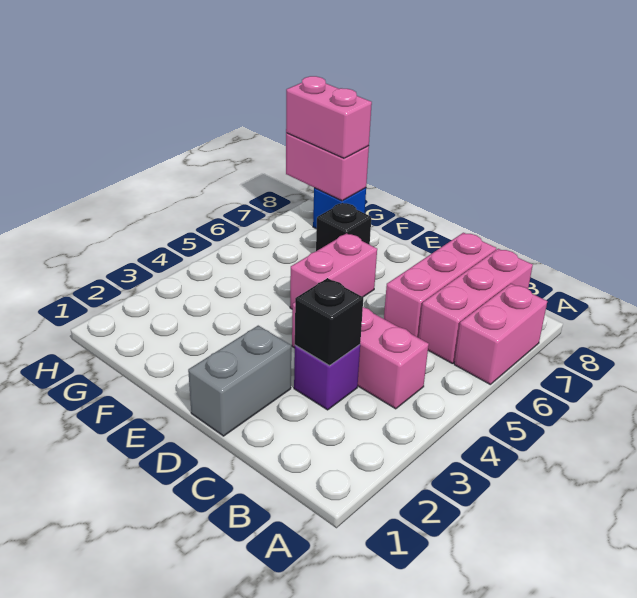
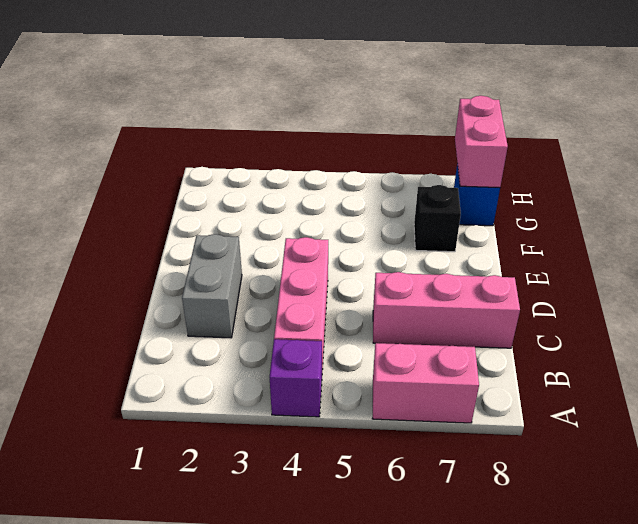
pink 1x3 brick [419,249,533,363] -> none
purple 1x1 brick [294,345,360,410] -> purple 1x1 brick moved to [270,339,322,417]
black 1x1 brick [295,278,363,366] -> none
grey 1x2 brick [188,326,291,436] -> grey 1x2 brick turned to [182,234,242,338]
pink 1x2 brick [290,233,377,309] -> none
pink 1x2 brick [286,76,372,158] -> none

